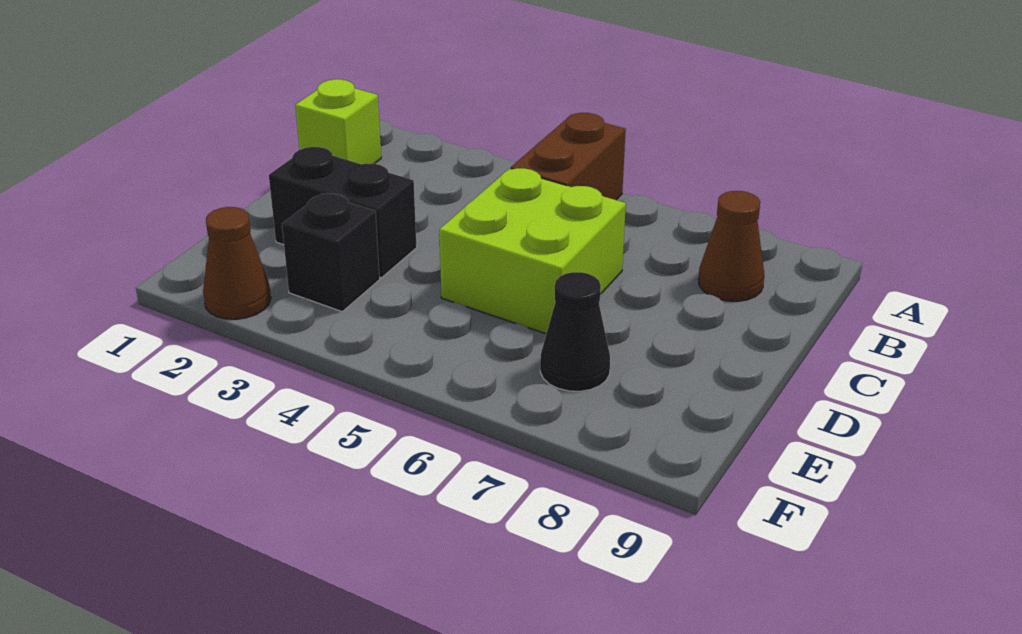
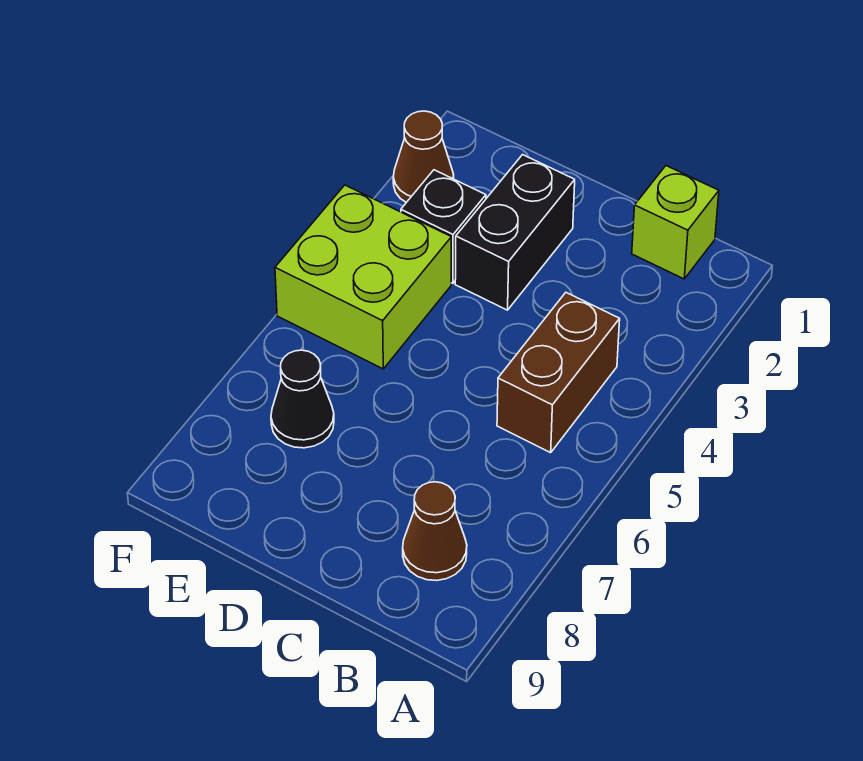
brown 1x2 brick [511,113,626,200] -> brown 1x2 brick turned to [497,293,620,453]
lime 2x2 brick [439,168,626,334] -> lime 2x2 brick moved to [275,185,451,369]

